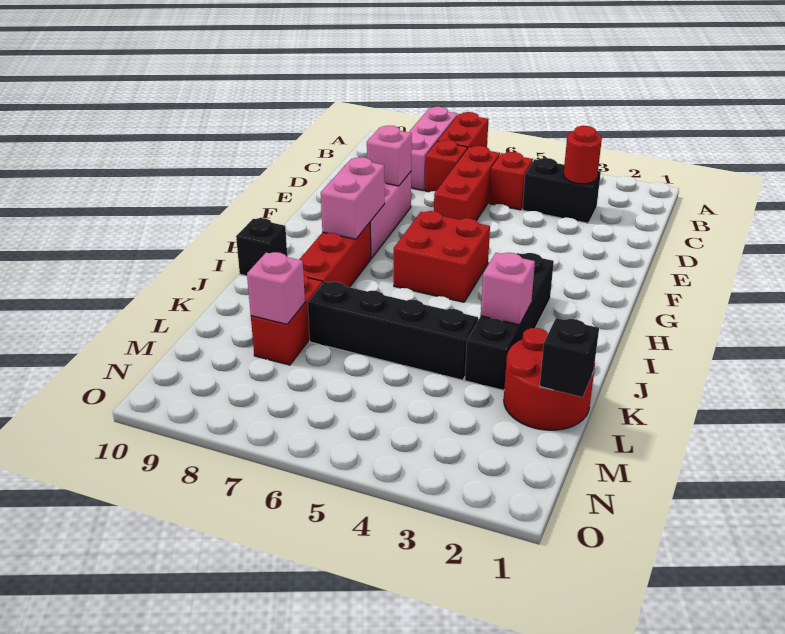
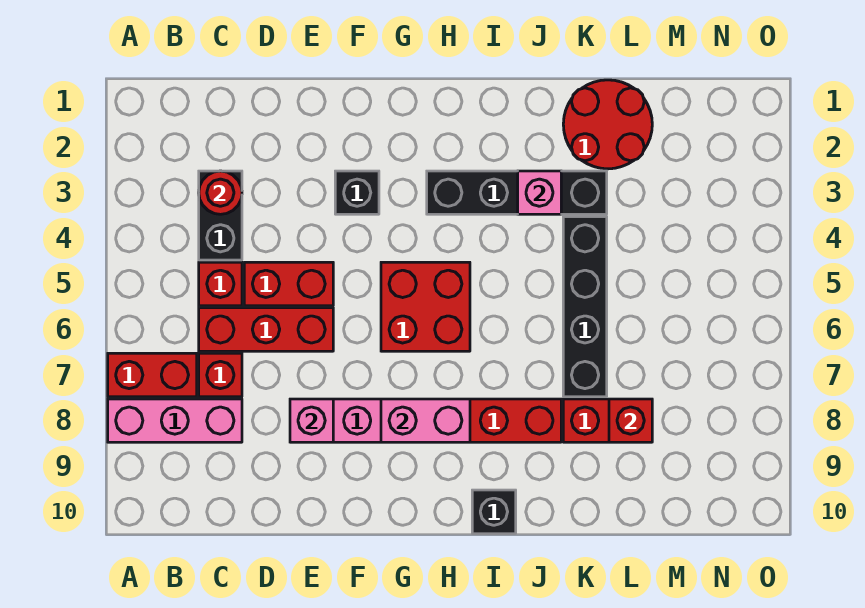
none -> red 1x2 brick [244,262,333,306]
black 1x1 brick [540,318,599,397] -> black 1x1 brick moved to [335,171,379,214]
pink 1x1 brick [247,252,305,324] -> red 1x1 brick [609,399,652,442]

